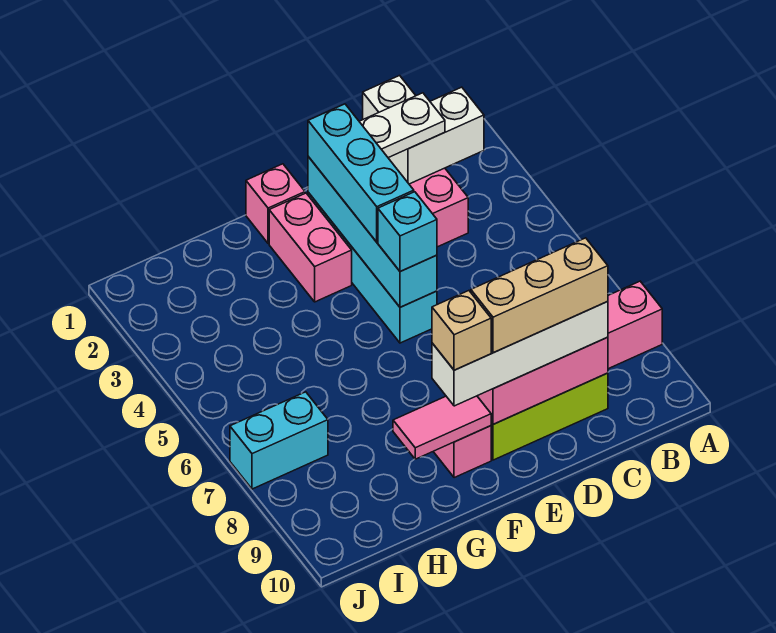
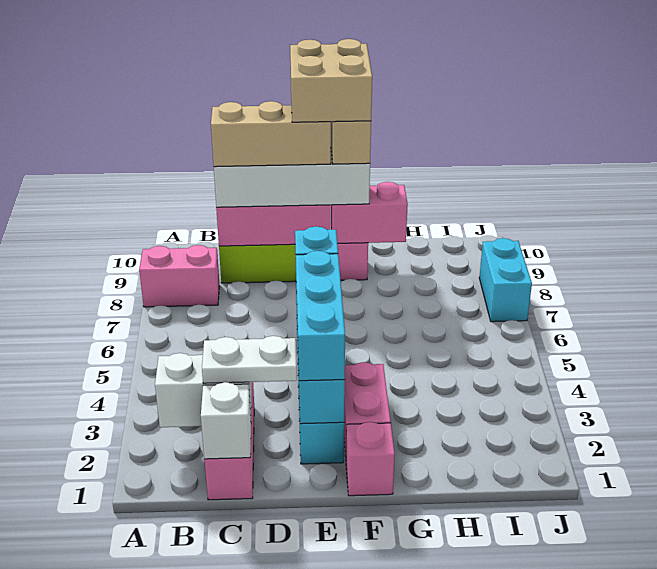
none -> tan 2x2 brick [290,39,372,122]
pink 1x2 tile [393,396,491,459] -> pink 1x2 brick [331,182,408,243]
cyan 1x2 brick [230,392,328,489] -> cyan 1x2 brick turned to [479,238,532,322]

